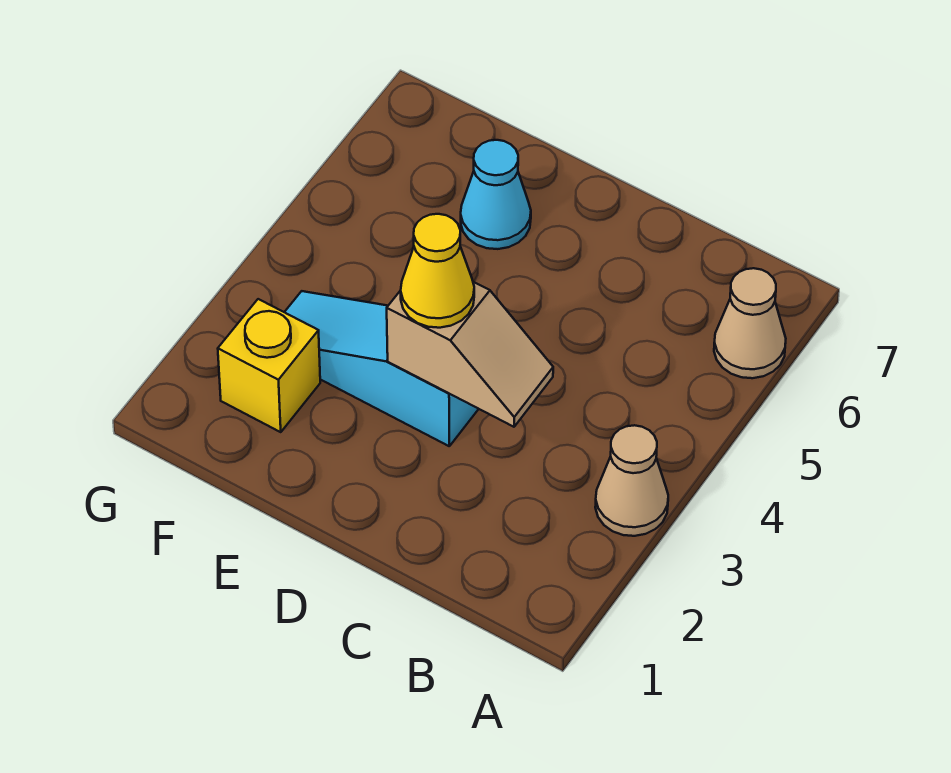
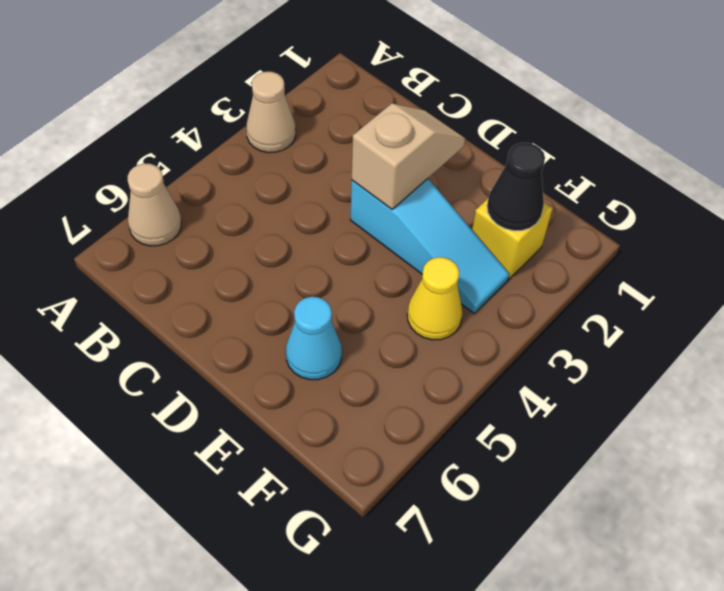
tan 1x2 slope [387,282,553,427] -> tan 1x2 slope turned to [352,103,465,209]
yellow 1x1 cone [401,214,474,328] -> yellow 1x1 cone moved to [407,257,463,340]
none -> black 1x1 cone [487,143,545,231]

